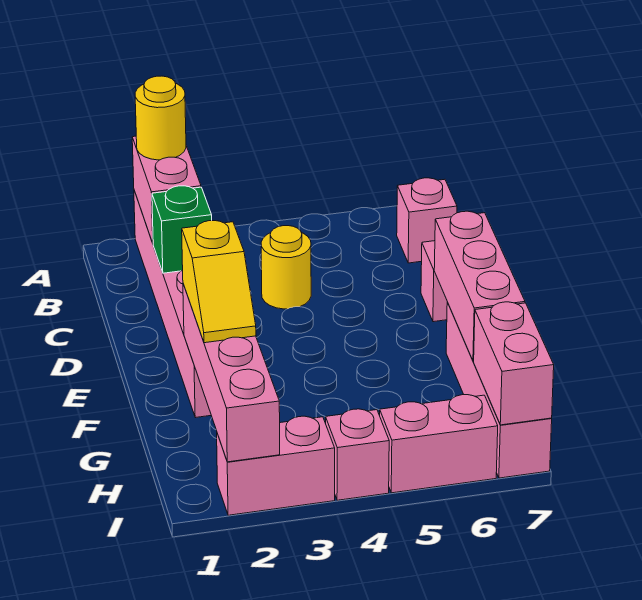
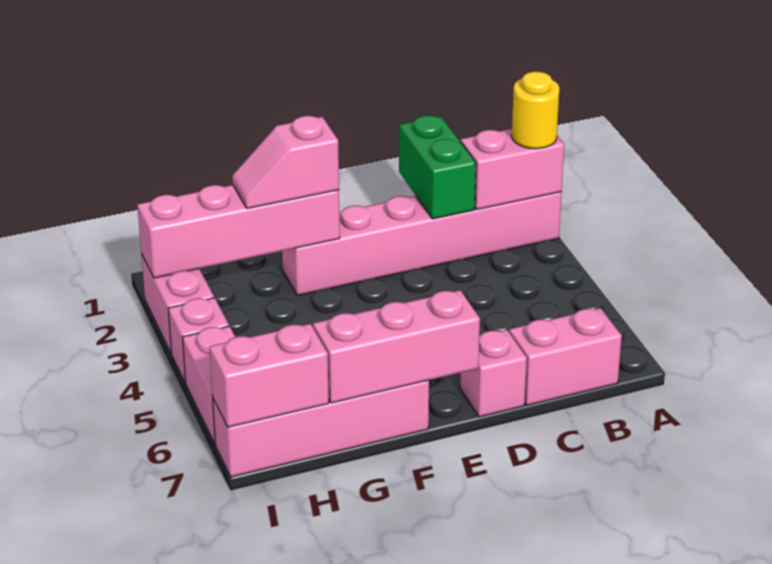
pink 1x1 brick [397,178,457,263] -> pink 1x2 brick [509,308,622,405]
green 1x1 brick [152,186,212,273] -> green 1x2 brick [399,115,476,219]
yellow 1x1 round brick [261,226,311,309] -> none
yellow 1x2 slope [182,221,256,343] -> pink 1x2 slope [232,116,339,209]

